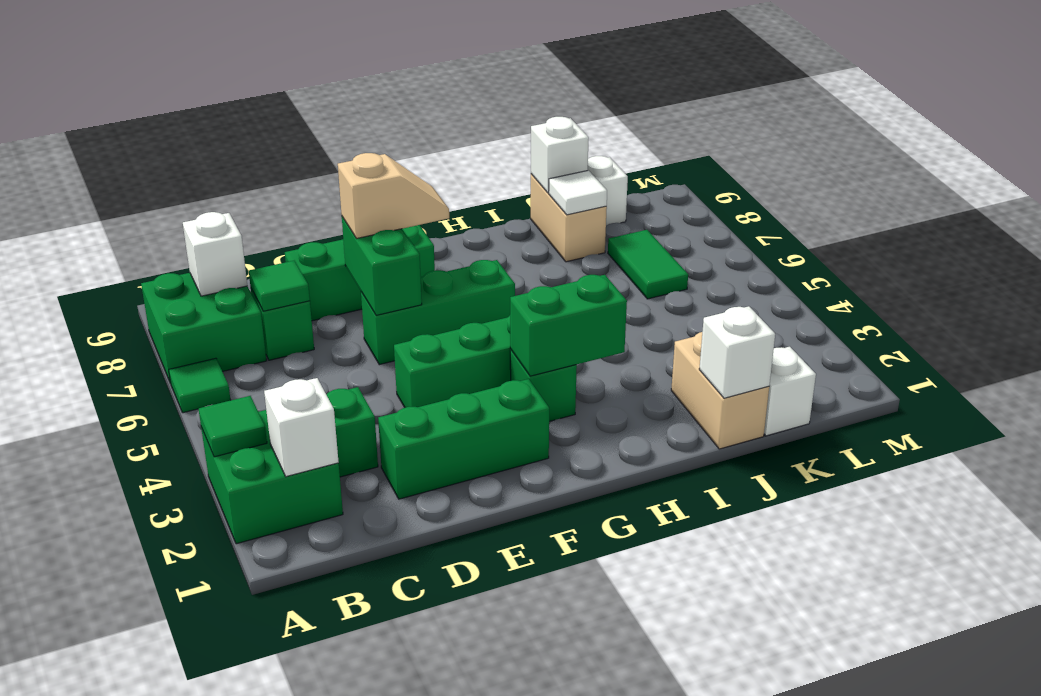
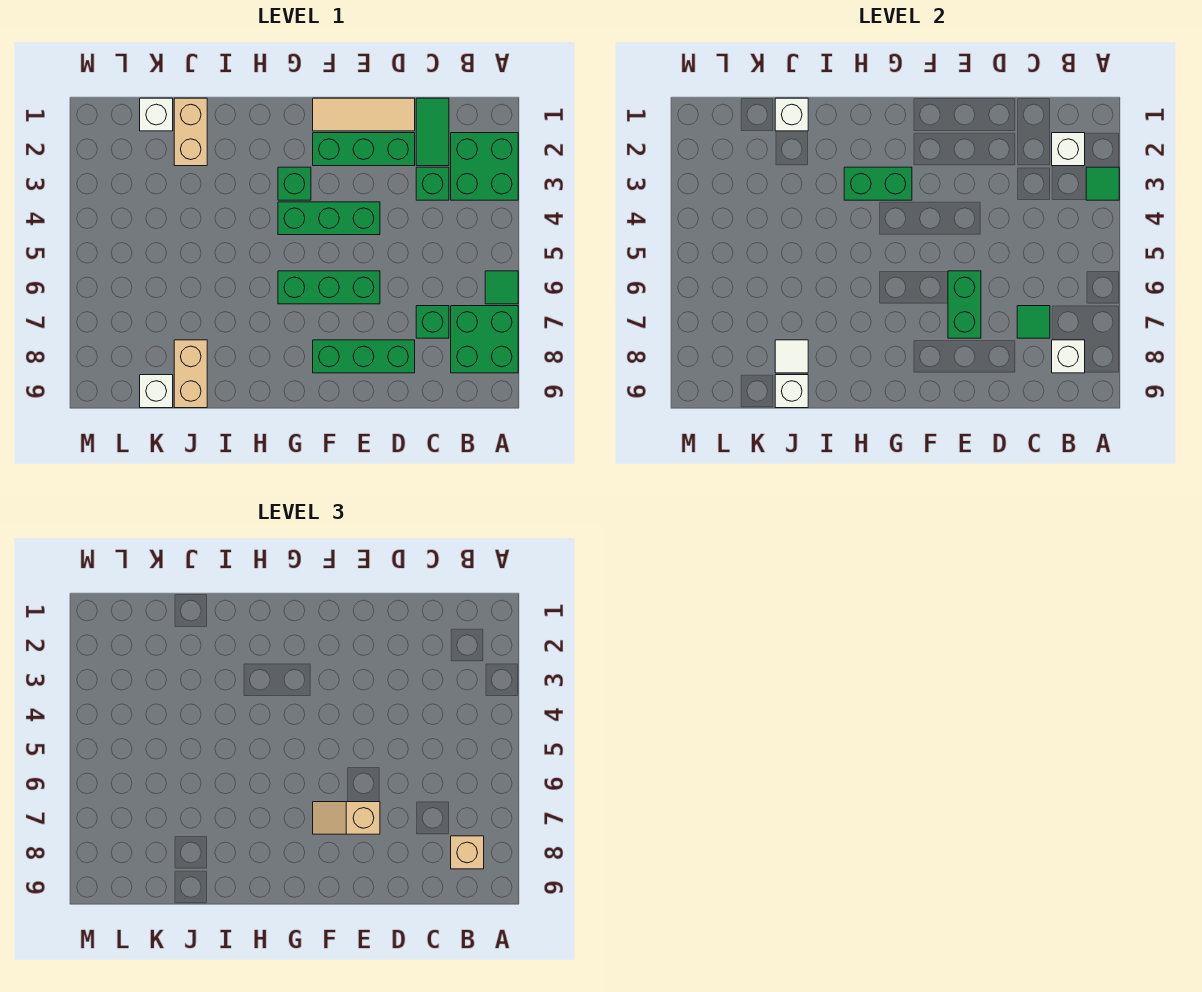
none -> tan 1x1 brick [451,836,484,869]
none -> tan 1x3 tile [313,98,415,131]
green 1x2 tile [608,230,688,299] -> green 1x2 tile moved to [416,98,449,166]

